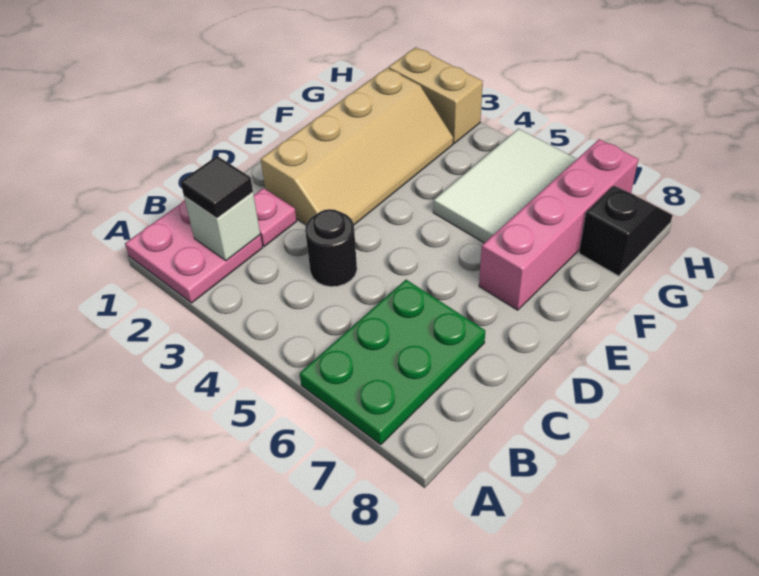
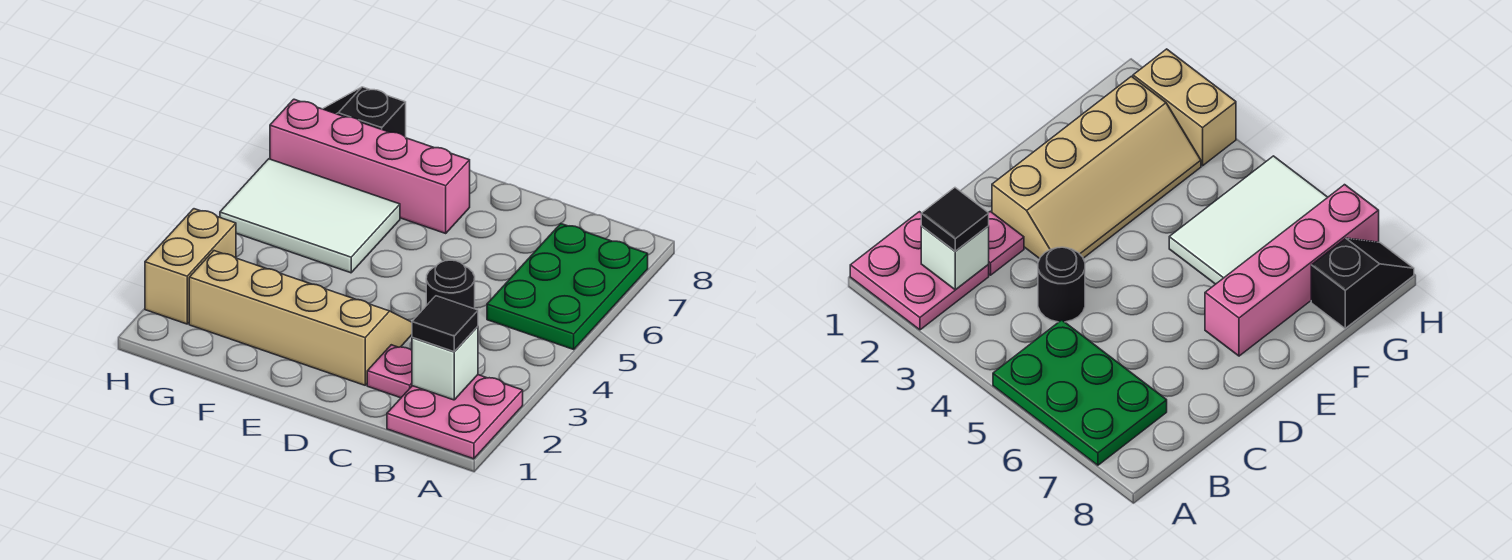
green 2x3 plate [300,280,485,445] -> green 2x3 plate turned to [487,224,648,349]

